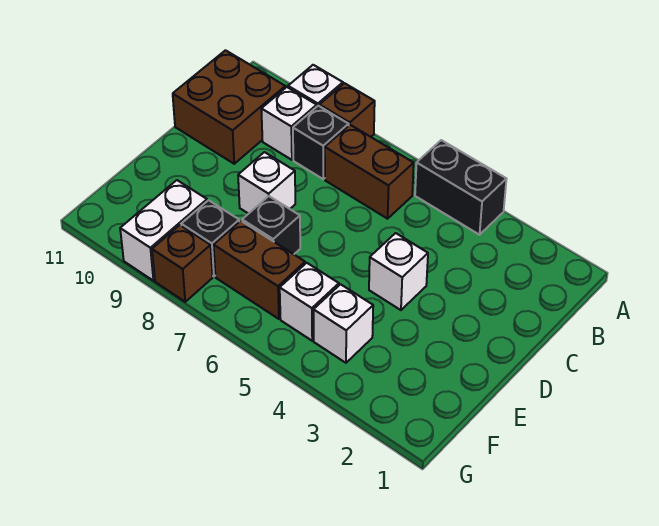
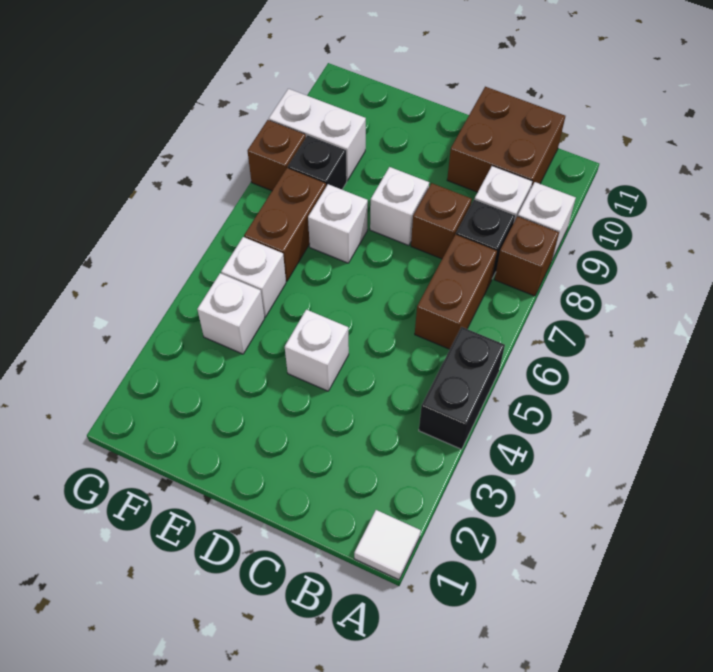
none -> white 1x1 tile [354,510,421,580]
none -> brown 1x1 brick [411,183,472,259]
black 1x1 brick [242,196,300,254] -> white 1x1 brick [308,184,368,263]

